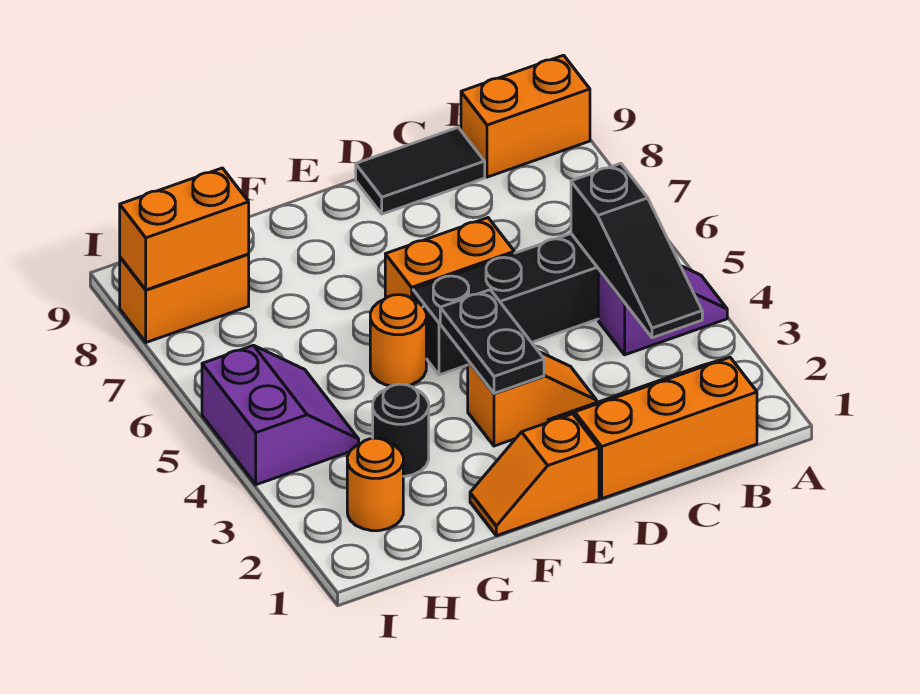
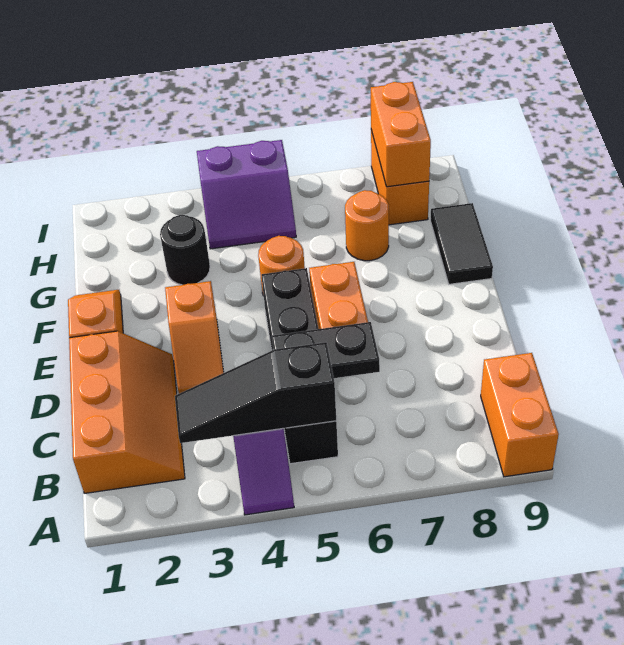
black 1x2 tile [356,128,485,214] -> black 1x2 tile moved to [430,203,493,284]
black 1x2 plate [440,290,544,393] -> black 1x2 plate moved to [272,322,380,378]
orange 1x1 round brick [347,438,403,531] -> orange 1x1 round brick moved to [345,190,389,261]

